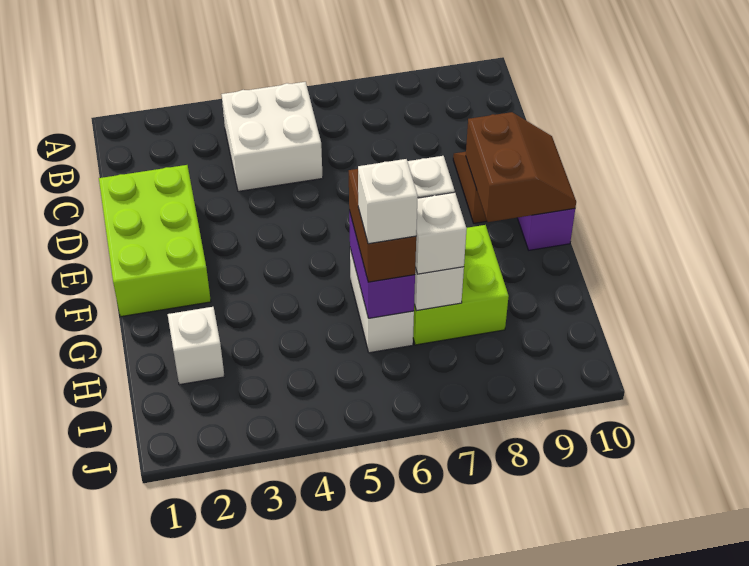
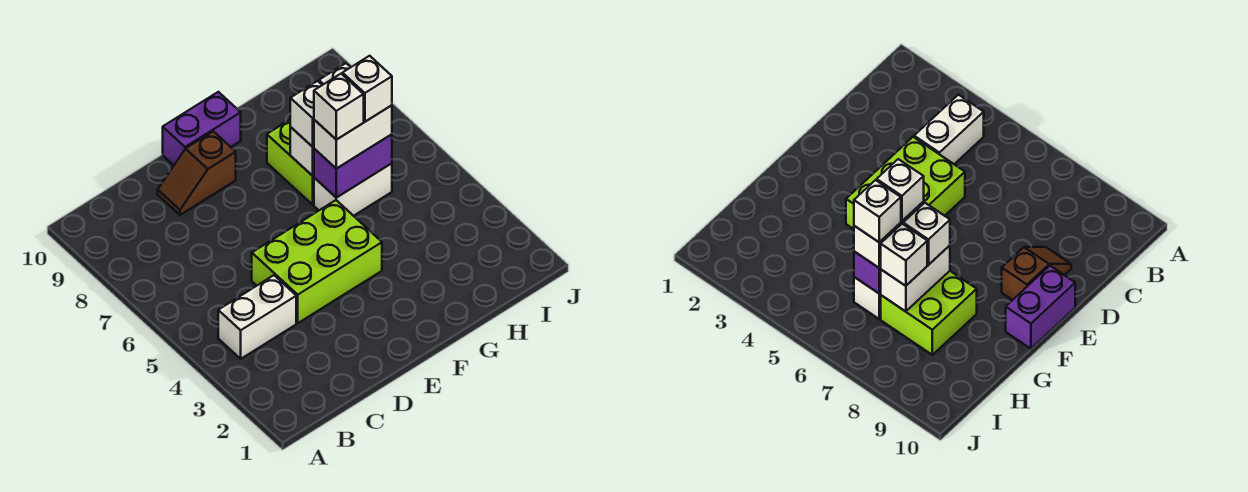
white 2x2 brick [221,82,323,191] -> white 1x2 brick [218,275,296,359]
lime 2x3 brick [99,165,211,317] -> lime 2x3 brick moved to [252,200,382,323]
brown 2x2 slope [466,112,576,222] -> none
brown 1x2 brick [349,169,416,282] -> white 1x2 brick [314,105,392,169]
white 1x1 brick [168,307,225,385] -> white 1x1 brick moved to [314,74,364,140]

